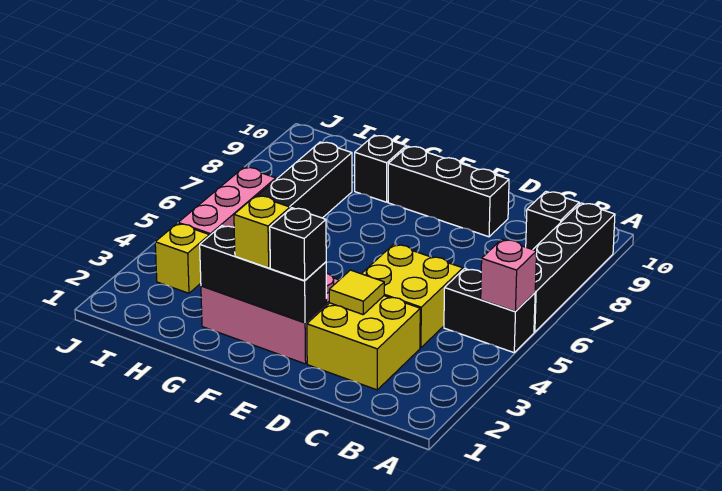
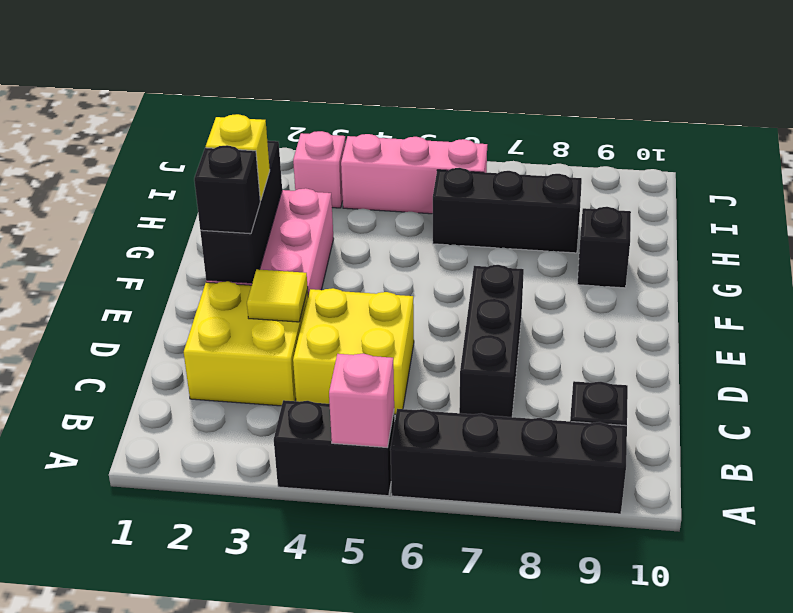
black 1x2 brick [444,269,535,353] -> black 1x2 brick turned to [274,400,395,496]
black 1x3 brick [388,146,509,237] -> black 1x3 brick moved to [459,265,524,417]
yellow 1x1 brick [155,223,210,293] -> pink 1x1 brick [293,131,346,208]

